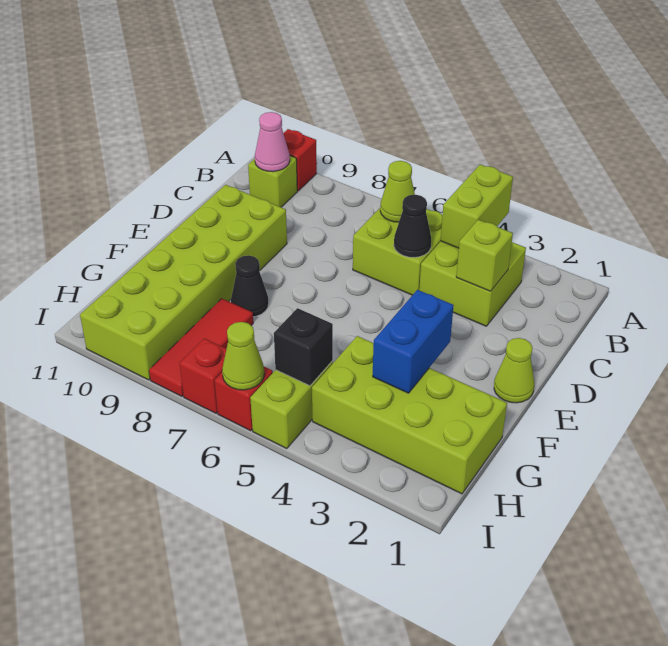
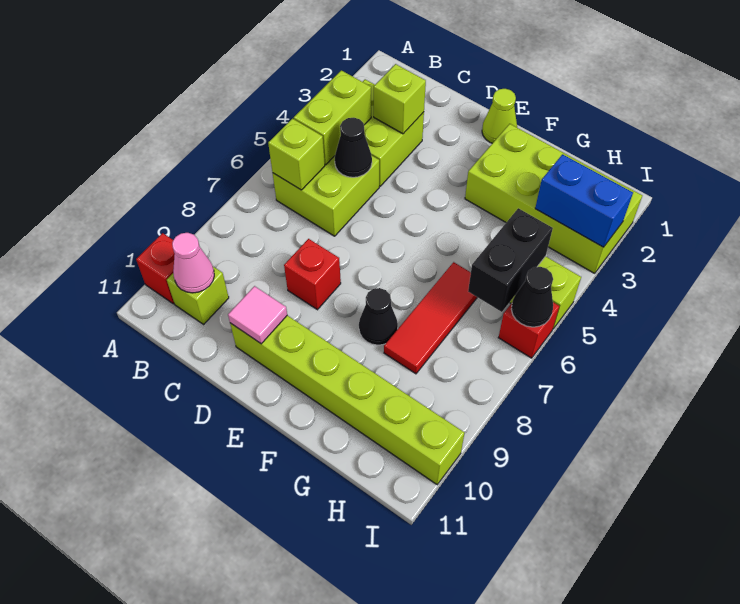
lime 1x2 brick [441,164,513,248] -> lime 1x2 brick turned to [294,70,371,165]
lime 1x1 cone [380,161,415,222] -> lime 1x1 brick [268,119,325,190]
lime 2x6 brick [80,185,287,380] -> lime 1x6 brick [230,315,465,485]
none -> pink 1x1 tile [228,286,287,344]
blue 1x2 brick [373,290,454,393] -> blue 1x2 brick moved to [535,154,633,247]
lime 2x4 brick [312,336,507,494] -> lime 2x4 brick turned to [465,124,642,273]
red 1x3 tile [149,299,253,396] -> red 1x3 tile turned to [384,262,477,374]
black 1x1 brick [274,308,333,386] -> black 1x2 brick [468,208,553,312]
lime 1x1 cone [222,322,264,390] -> black 1x1 cone [511,267,553,327]
red 1x1 brick [180,338,226,413] -> red 1x1 brick moved to [284,239,341,310]

